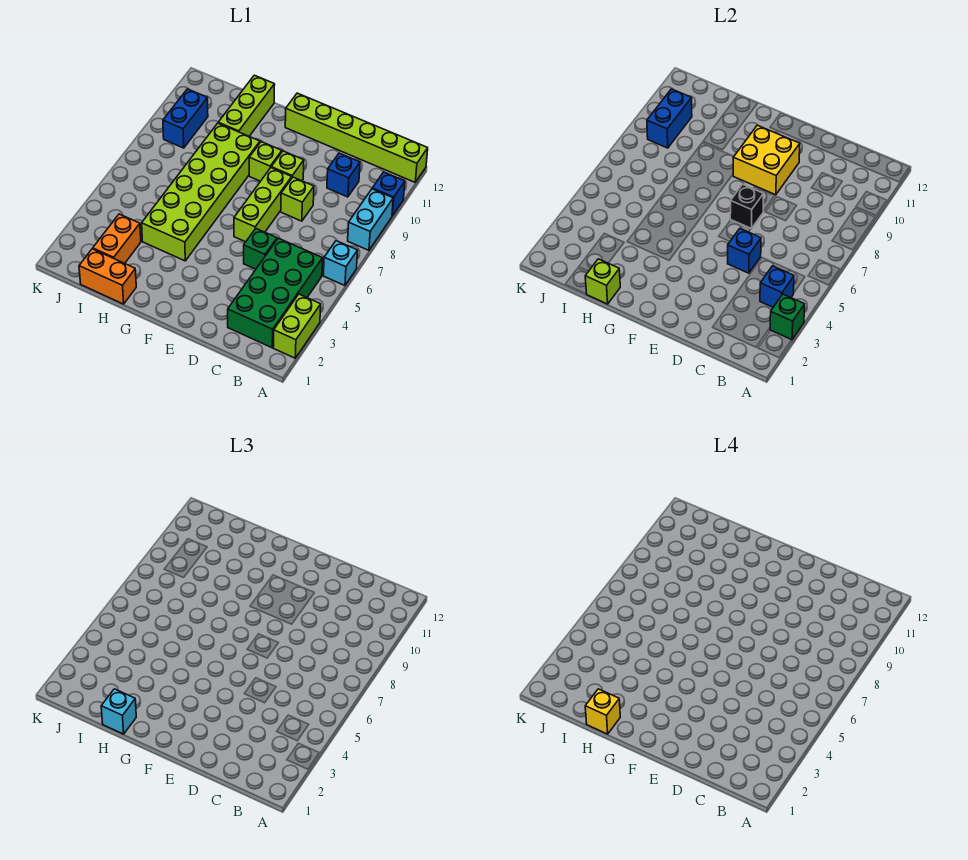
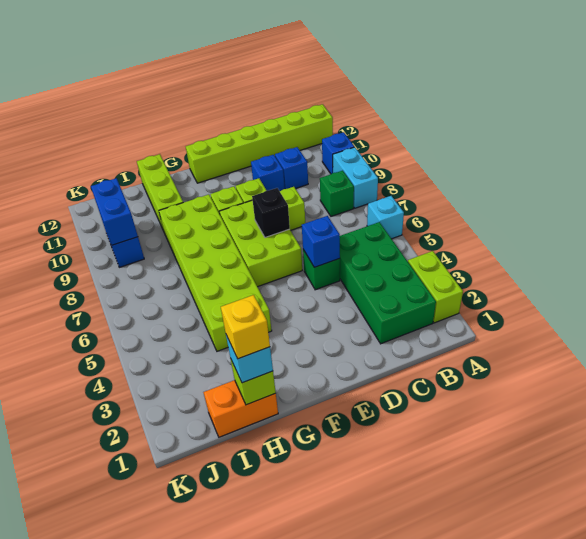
green 1x1 brick [770,294,805,340] -> green 1x1 brick moved to [320,171,354,216]
blue 1x1 brick [760,266,794,307] -> blue 1x1 brick moved to [251,155,285,191]
lime 1x3 brick [234,168,292,242] -> lime 2x3 brick [219,200,302,287]
yellow 2x2 brick [733,125,800,195] -> none
orange 1x2 brick [93,214,141,263] -> none

